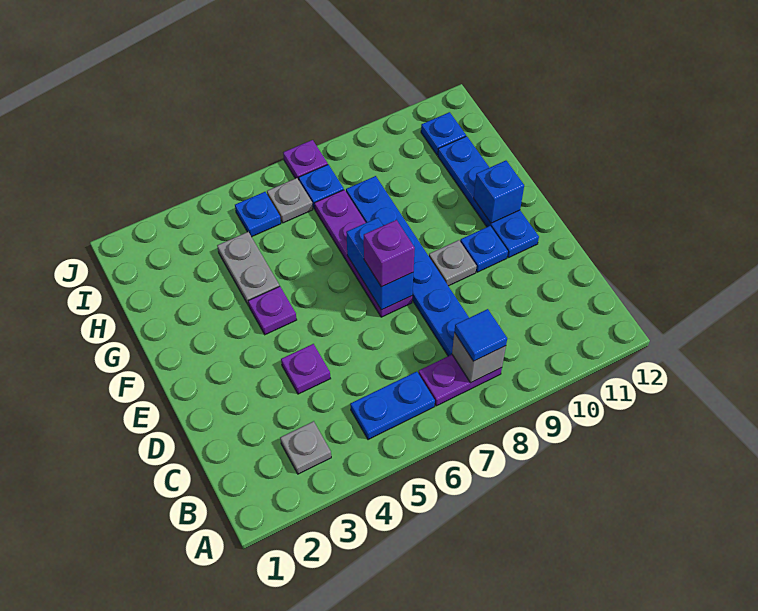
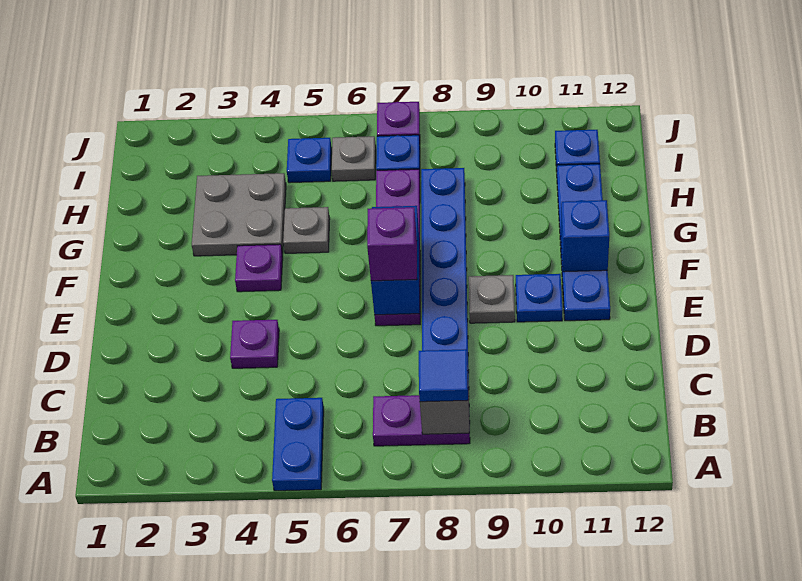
grey 1x1 plate [280,421,331,474] -> grey 1x1 plate moved to [283,207,330,253]
blue 1x2 plate [350,372,435,440] -> blue 1x2 plate turned to [272,398,324,491]
grey 1x2 plate [217,232,279,306] -> grey 2x2 plate [192,173,286,256]

